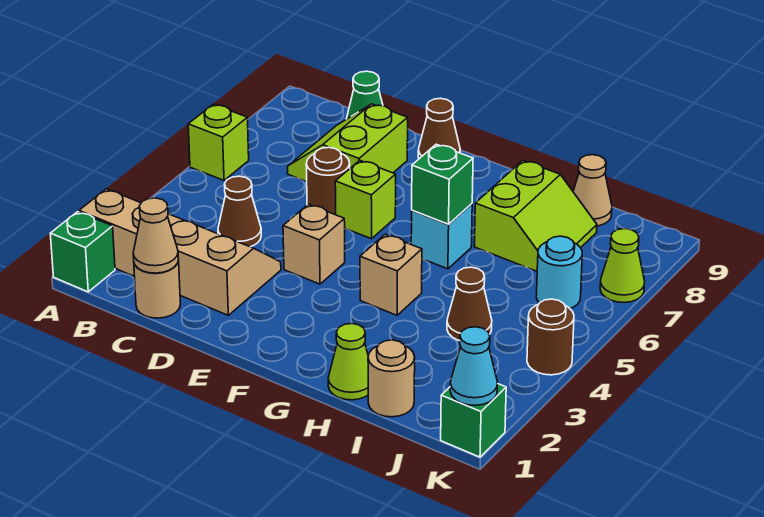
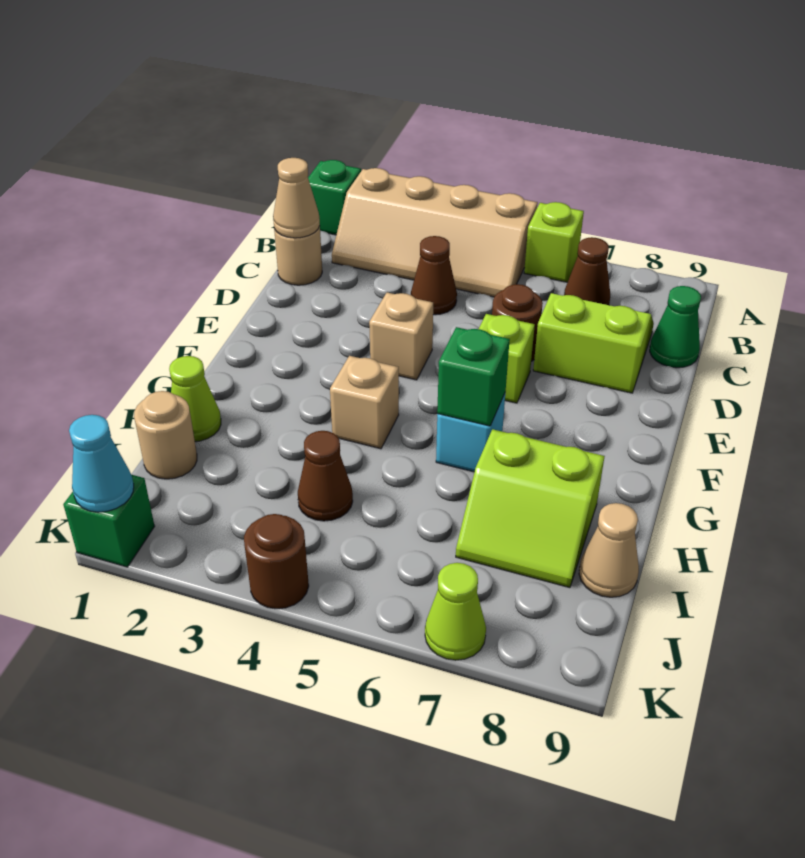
tan 2x4 slope [79,189,281,315] -> tan 2x4 slope turned to [332,168,538,297]
brown 1x1 cone [418,98,460,159] -> brown 1x1 cone moved to [564,237,610,305]
cyan 1x1 round brick [536,236,582,308] -> none

